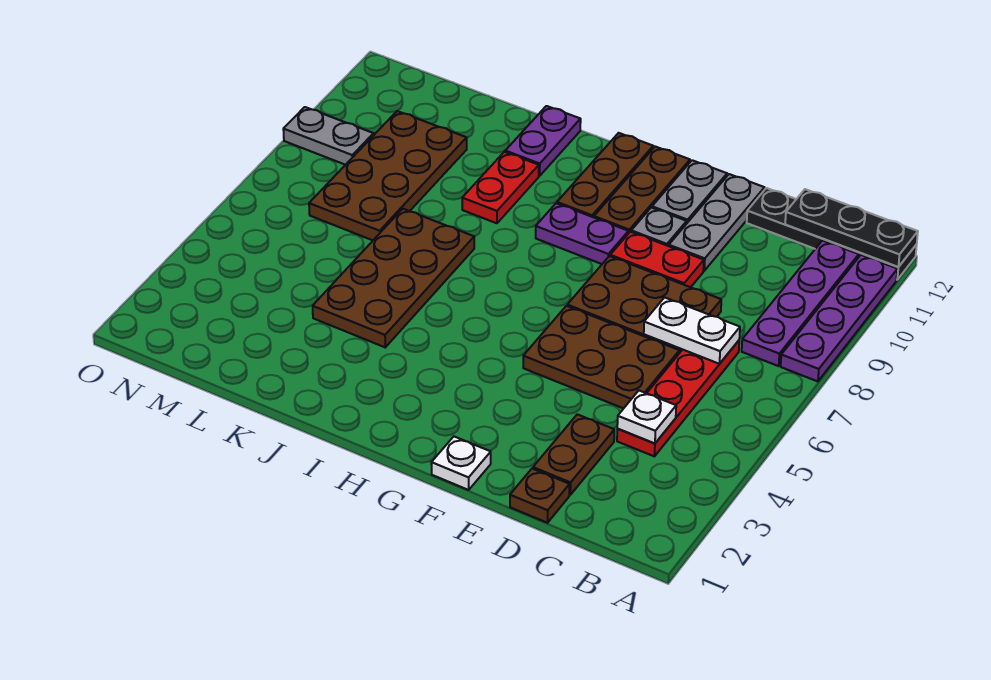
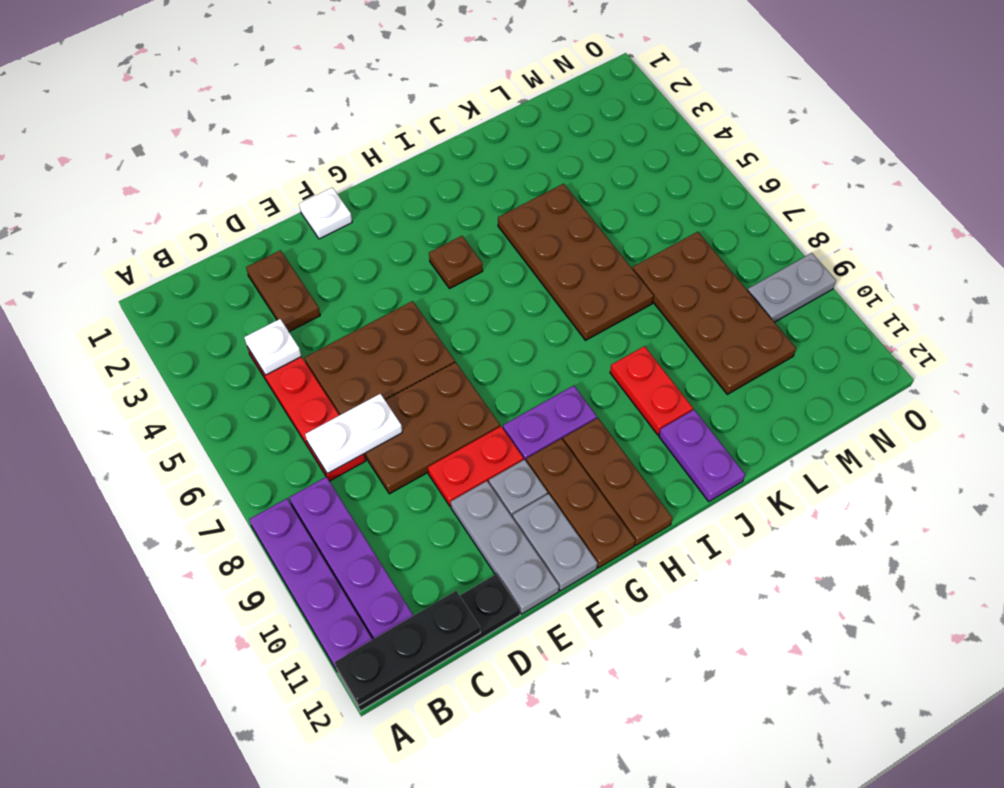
brown 1x1 plate [510,469,570,523] -> brown 1x1 plate moved to [429,236,483,289]

